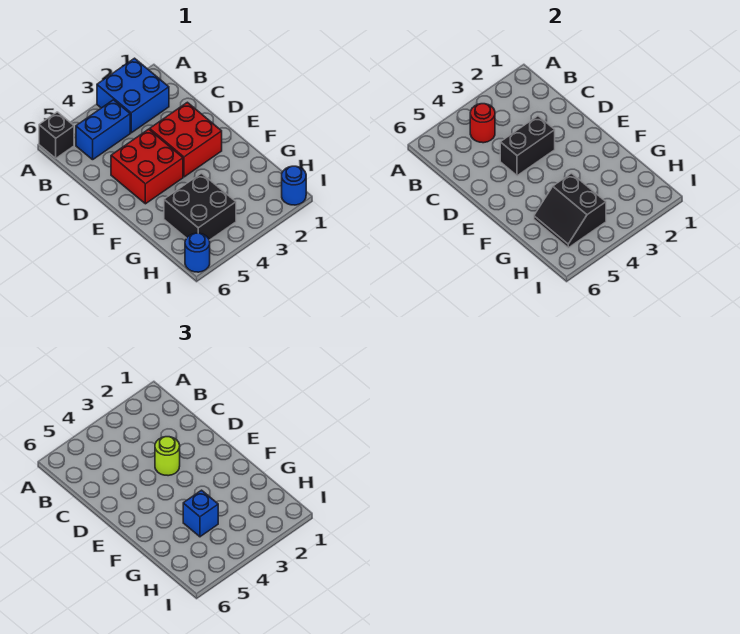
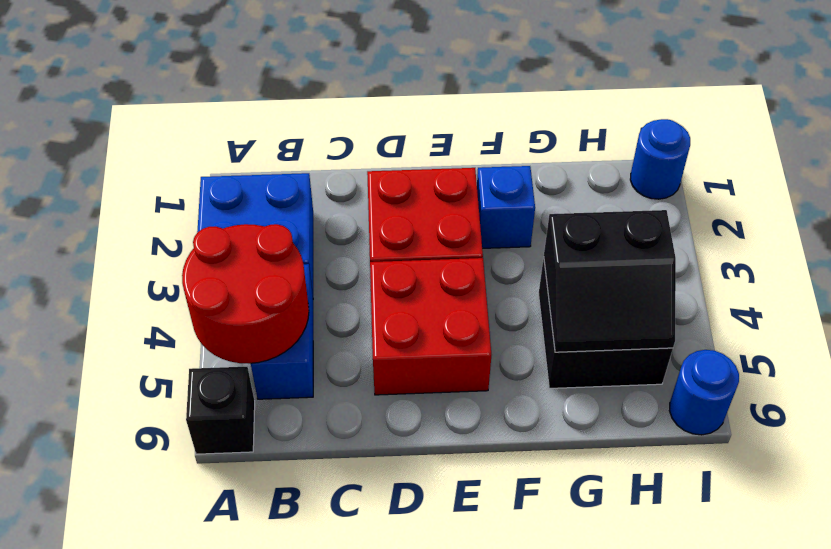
red 1x1 round brick [470,104,495,143] -> red 2x2 round brick [182,224,309,363]
black 1x2 brick [500,116,555,176] -> none
lime 1x1 round brick [155,437,180,476] -> none
blue 1x1 brick [183,490,218,537] -> blue 1x1 brick moved to [477,166,535,248]

